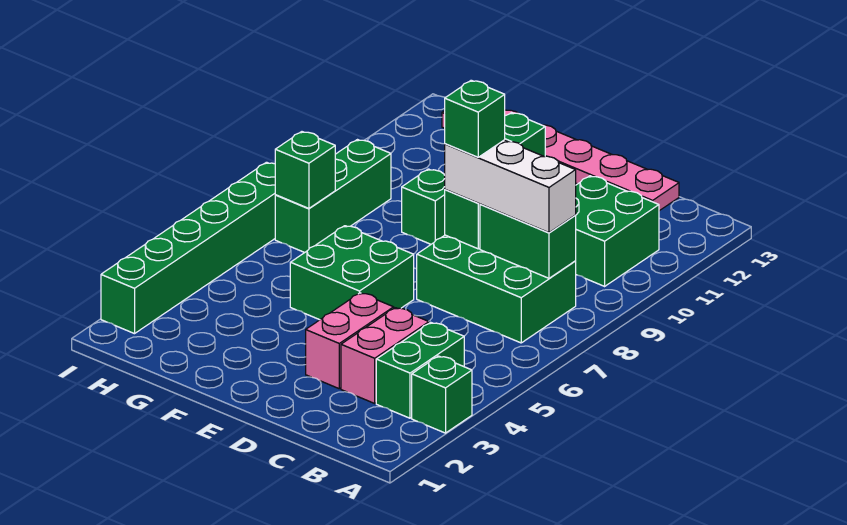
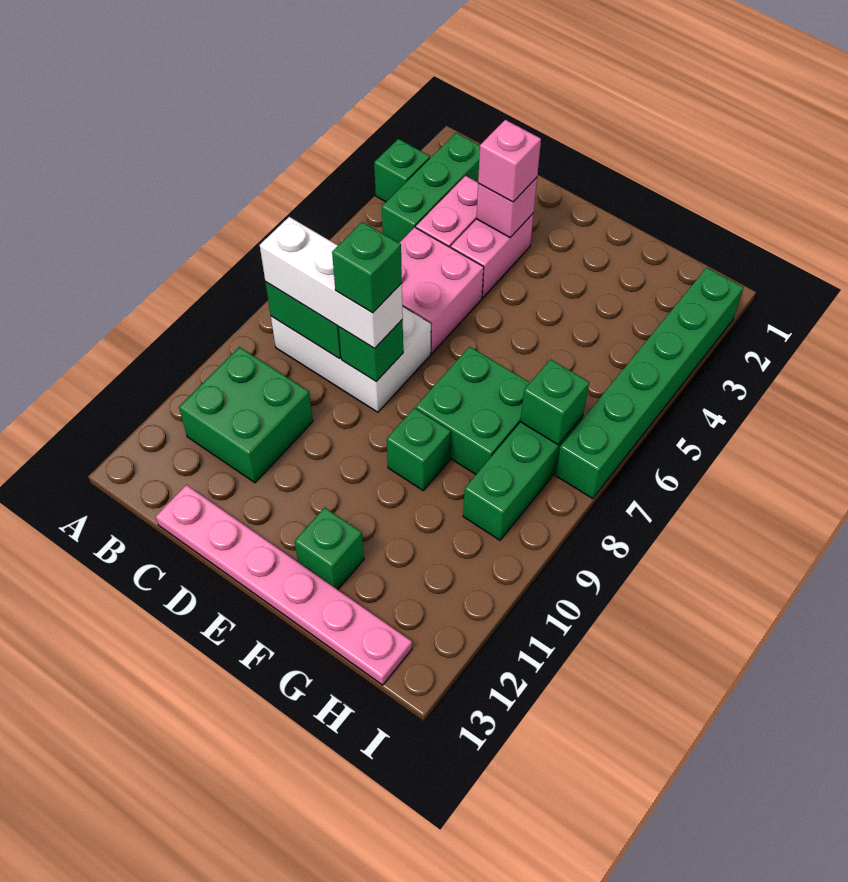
green 1x2 brick [376,322,464,418] -> green 1x3 brick [382,133,480,243]
green 2x3 brick [417,235,576,343] -> white 2x3 brick [271,306,431,412]
none -> pink 2x2 brick [400,227,484,353]
none -> pink 1x1 brick [476,177,537,237]
none -> pink 1x1 brick [478,120,541,202]
green 2x2 brick [290,226,414,320] -> green 2x2 brick moved to [416,347,530,474]

